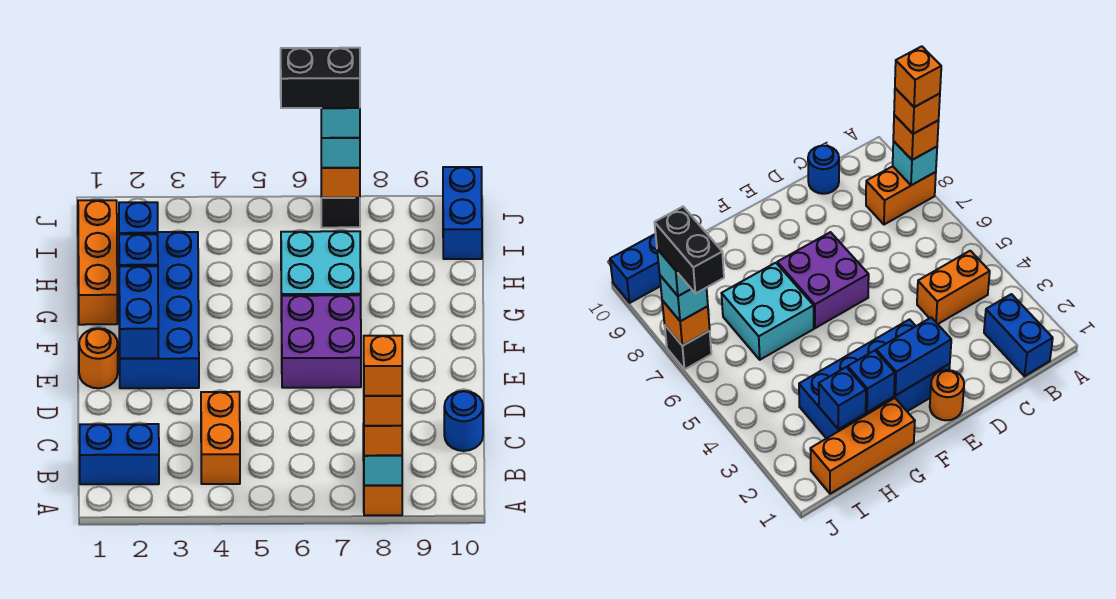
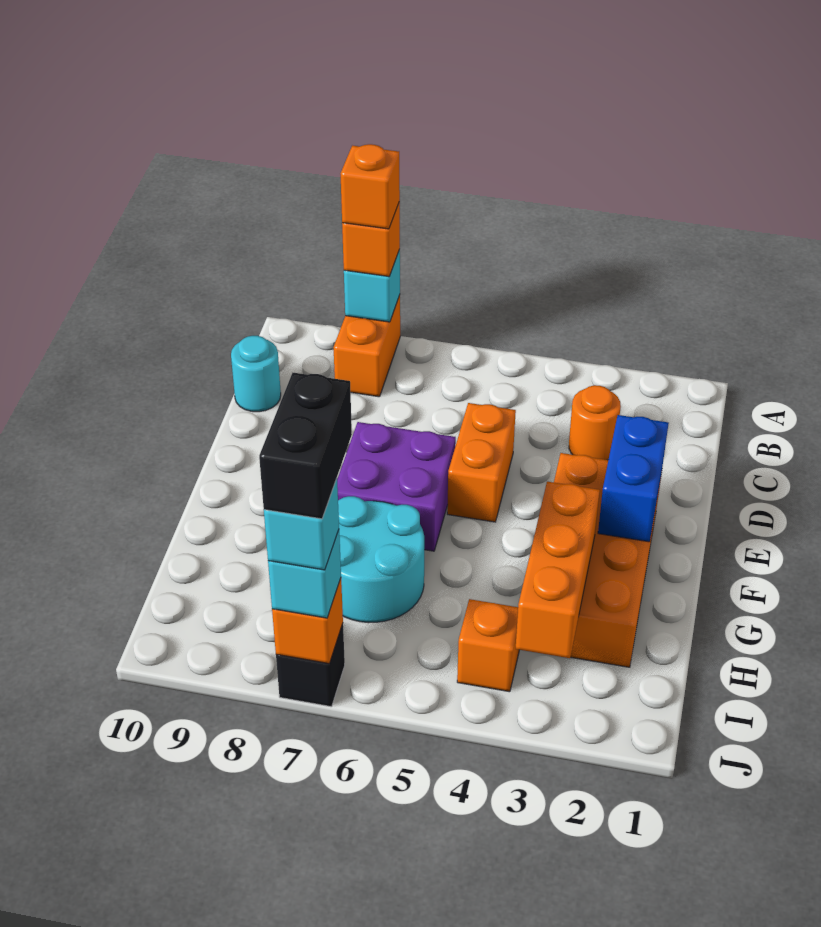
orange 1x1 brick [364,336,402,396] -> orange 1x1 brick moved to [457,599,519,692]
blue 1x2 brick [80,424,159,484] -> none
orange 1x2 brick [201,392,240,484] -> orange 1x2 brick moved to [447,403,516,522]
blue 1x1 round brick [444,391,483,451] -> cyan 1x1 round brick [231,336,281,412]
orange 1x1 round brick [79,328,118,388] -> orange 1x1 round brick moved to [569,385,621,460]
blue 2x4 brick [119,232,199,388] -> orange 2x4 brick [554,453,661,667]
orange 1x3 brick [78,200,117,325] -> orange 1x3 brick moved to [516,482,600,658]
blue 1x1 brick [119,234,158,266] -> none
cyan 2x2 brick [281,231,361,322] -> cyan 2x2 round brick [338,496,424,623]
blue 1x1 brick [119,202,158,234] -> none
blue 1x2 brick [443,167,482,259] -> none
black 1x2 brick [281,48,360,108] -> black 1x2 brick turned to [259,373,352,519]

